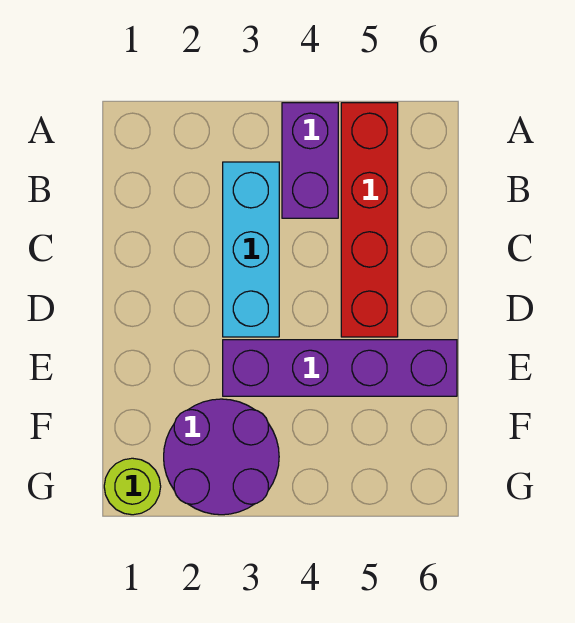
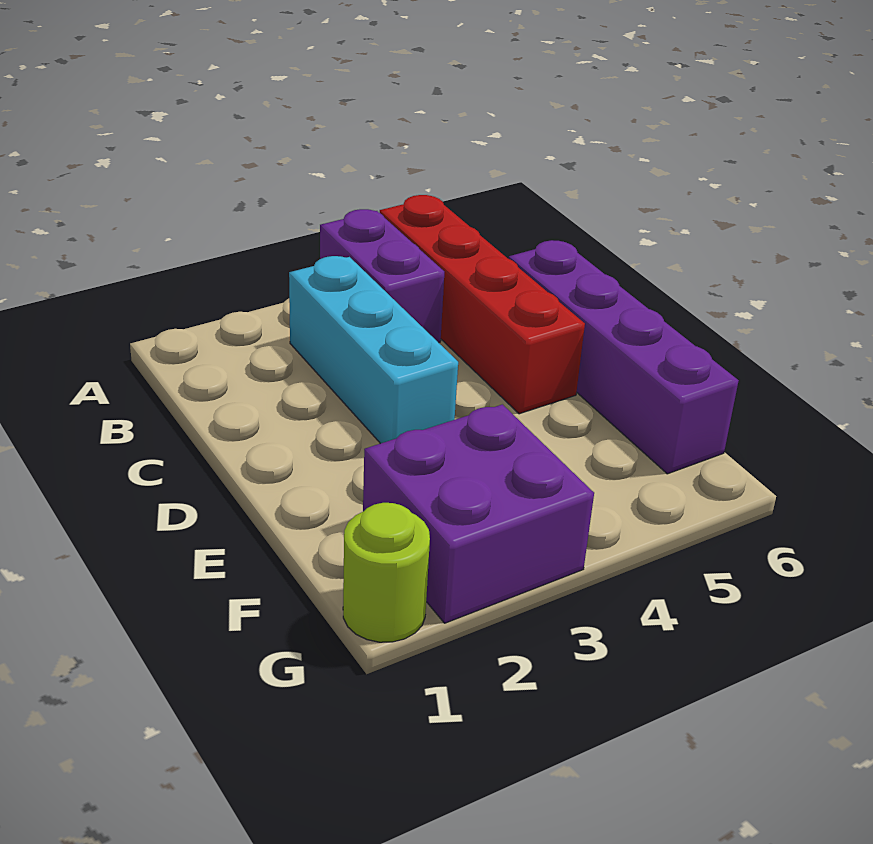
purple 1x4 brick [223,340,457,396] -> purple 1x4 brick turned to [509,240,739,474]
purple 2x2 round brick [164,399,279,515] -> purple 2x2 brick [363,404,594,623]

